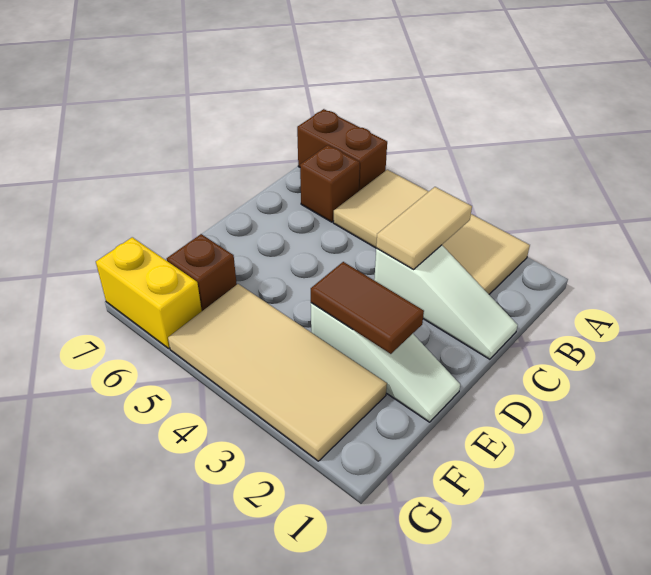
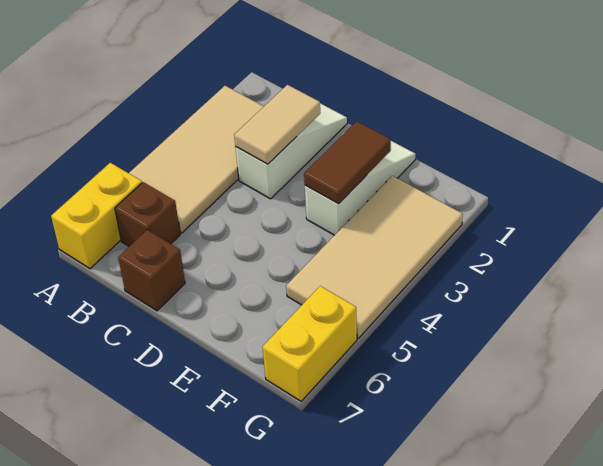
brown 1x2 brick [297,109,387,191] -> yellow 1x2 brick [51,163,142,269]
tan 1x2 tile [376,187,472,269] -> tan 1x2 tile turned to [234,85,320,164]
brown 1x1 brick [167,234,237,311] -> brown 1x1 brick moved to [118,230,185,311]

